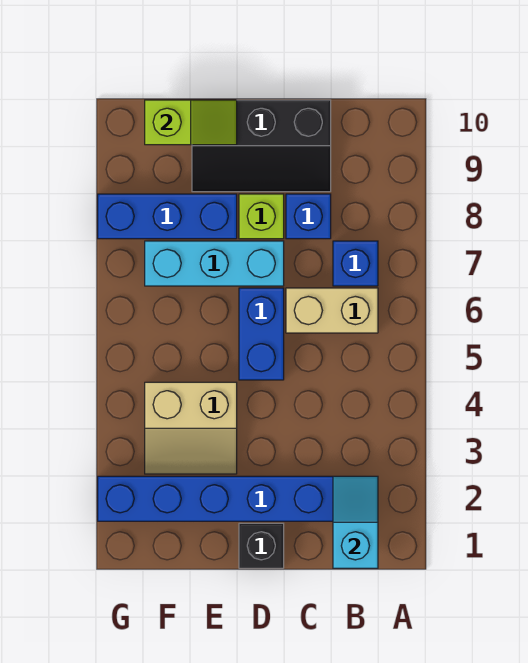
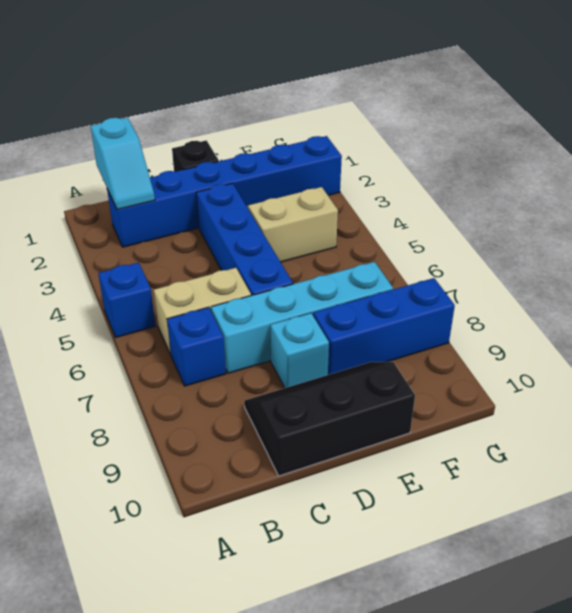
blue 1x1 brick [286,194,331,239] -> blue 1x1 brick moved to [98,263,155,337]
blue 1x2 brick [239,288,284,380] -> blue 1x4 brick [196,183,293,296]
cyan 1x3 brick [145,241,284,286] -> cyan 1x4 brick [211,262,393,373]
lime 1x1 brick [239,194,284,239] -> cyan 1x1 brick [270,313,329,388]
lime 1x2 slope [145,100,237,145] -> none

